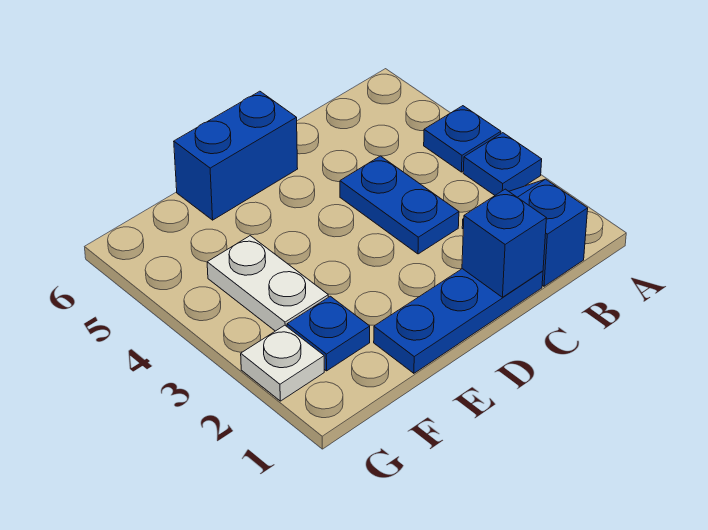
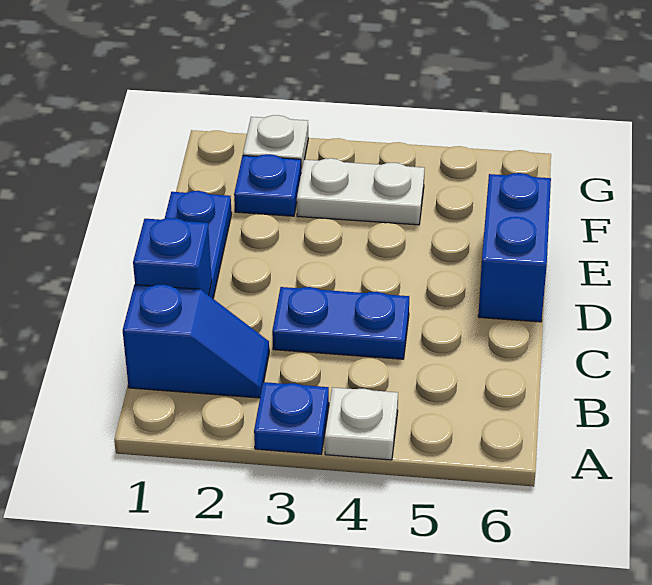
blue 1x1 plate [424,106,501,172] -> white 1x1 plate [325,387,398,460]

